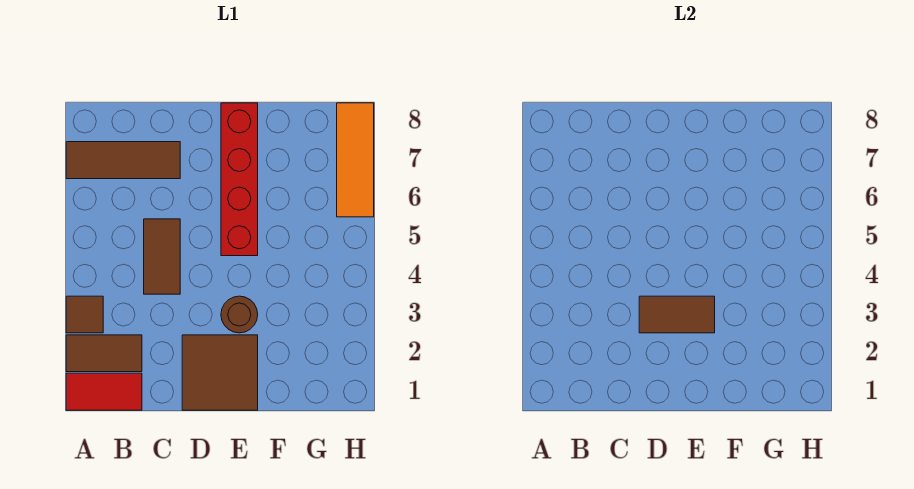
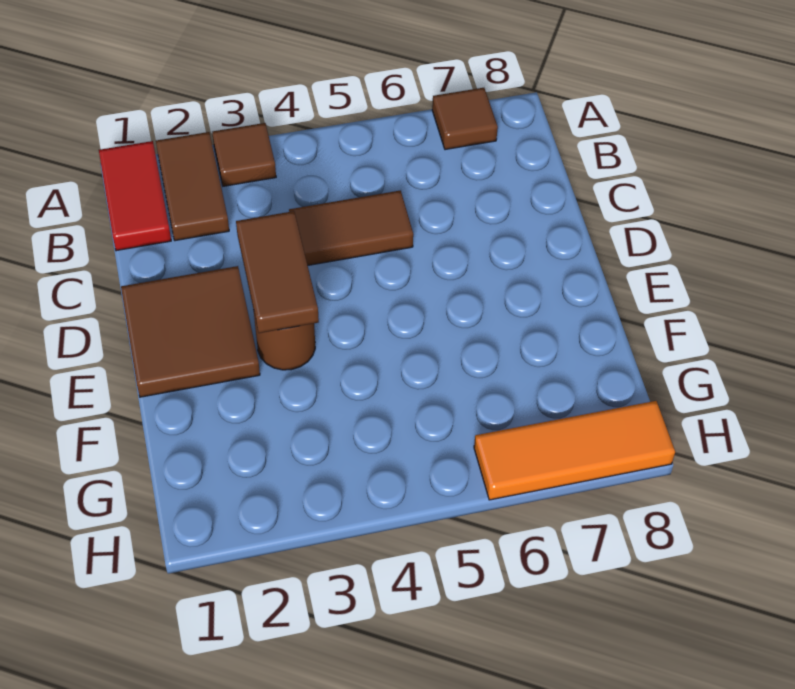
brown 1x3 tile [66,142,180,179] -> brown 1x1 tile [432,88,498,150]
red 1x4 brick [221,103,258,256] -> none

